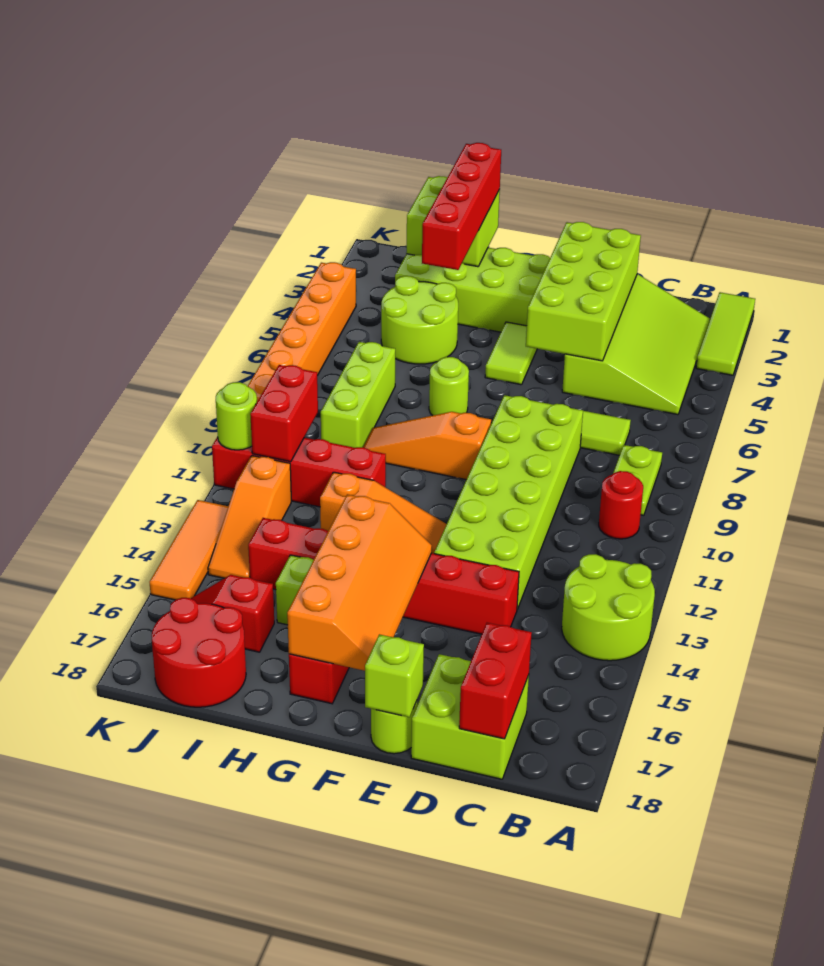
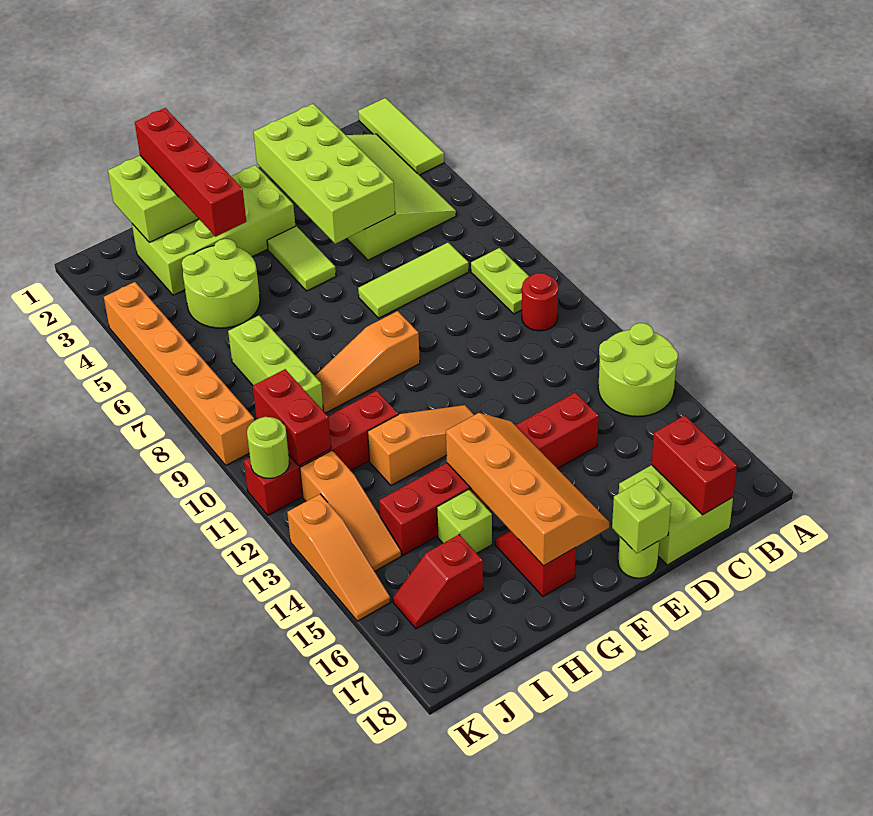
lime 2x6 brick [434,395,583,609] -> none
lime 1x1 round brick [429,357,469,416] -> none
red 2x2 round brick [152,598,246,707] -> none
orange 1x3 tile [150,500,228,600] -> orange 1x3 slope [287,494,390,621]

